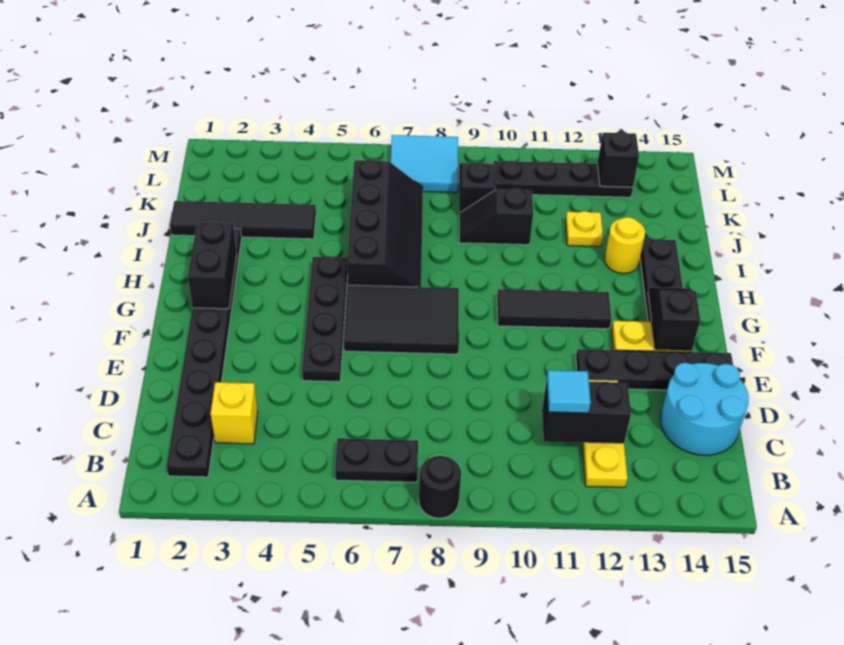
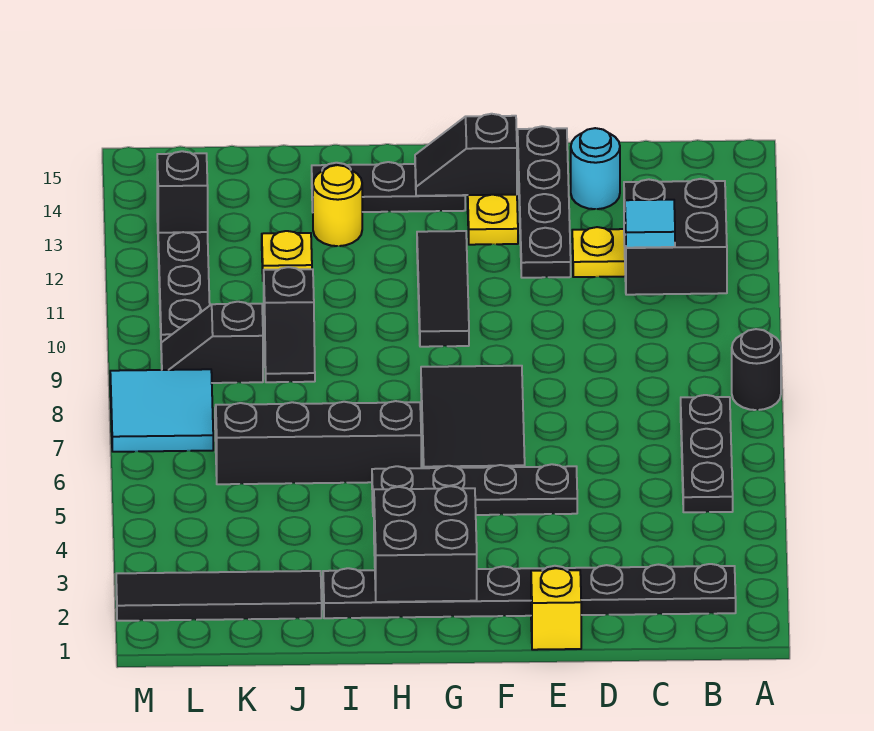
black 1x2 plate [335,438,418,482] -> black 1x3 plate [681,395,733,512]
yellow 1x1 brick [211,382,258,444] -> yellow 1x1 brick moved to [531,568,581,650]
black 1x2 brick [542,381,631,444] -> black 2x2 brick [624,179,727,295]
cyan 2x2 round brick [660,363,749,455] -> cyan 1x1 round brick [571,128,620,209]
black 1x2 brick [188,222,237,309] -> black 2x2 brick [374,486,477,602]
black 1x4 tile [170,201,316,239] -> black 1x4 tile turned to [116,571,322,621]

